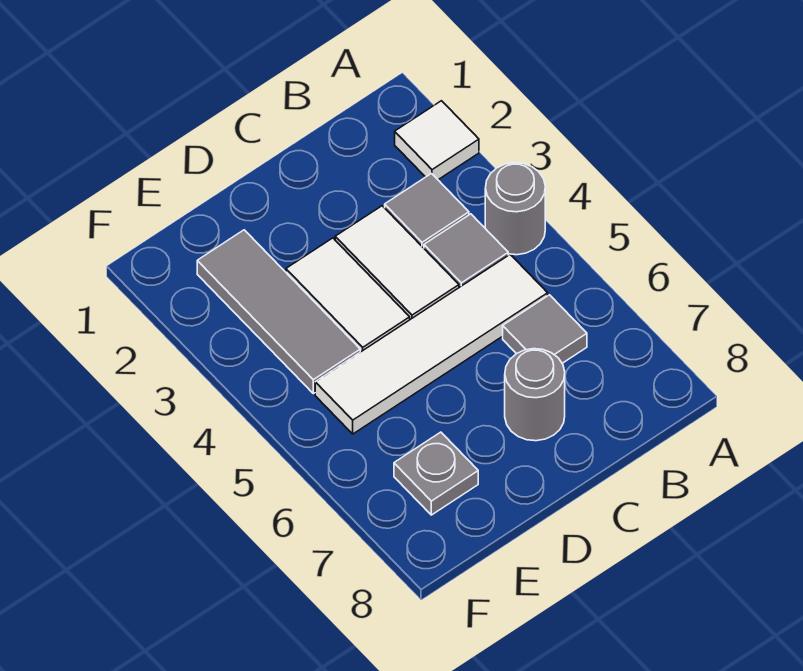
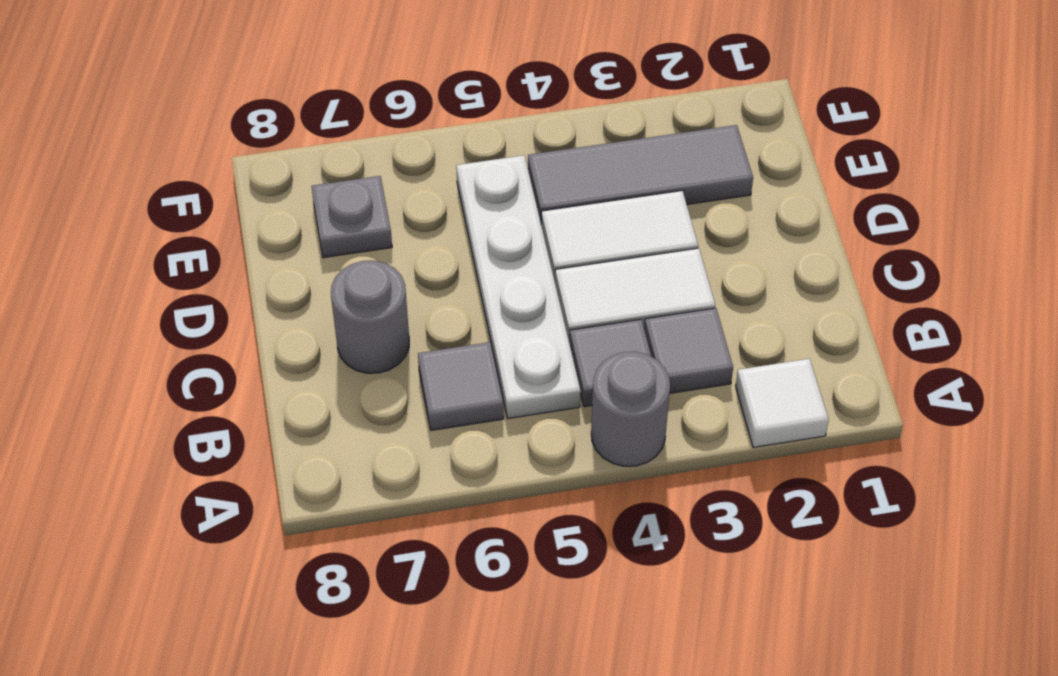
white 1x4 tile [315,255,548,434] -> white 1x4 plate [456,155,581,418]

